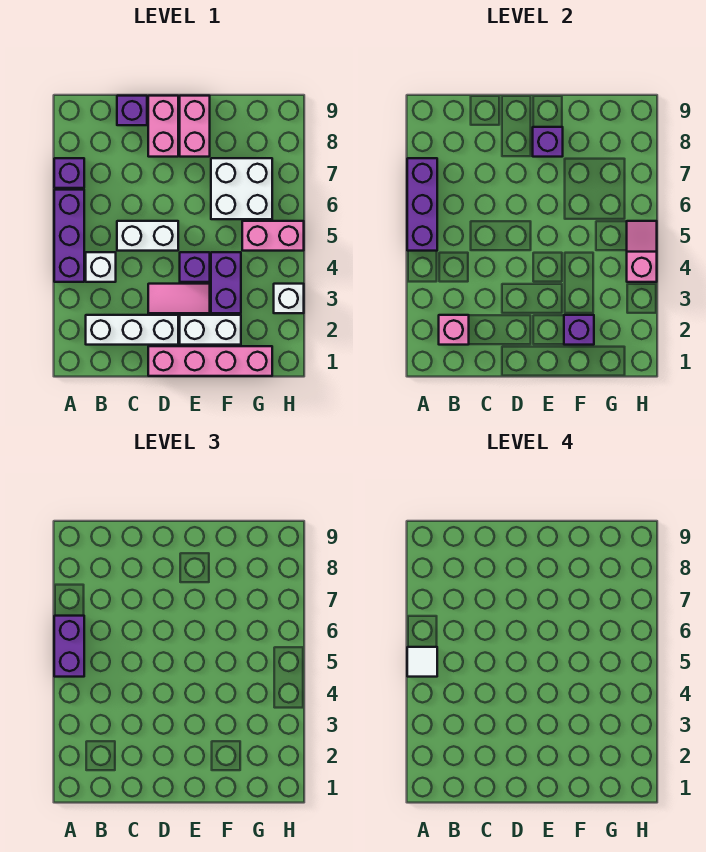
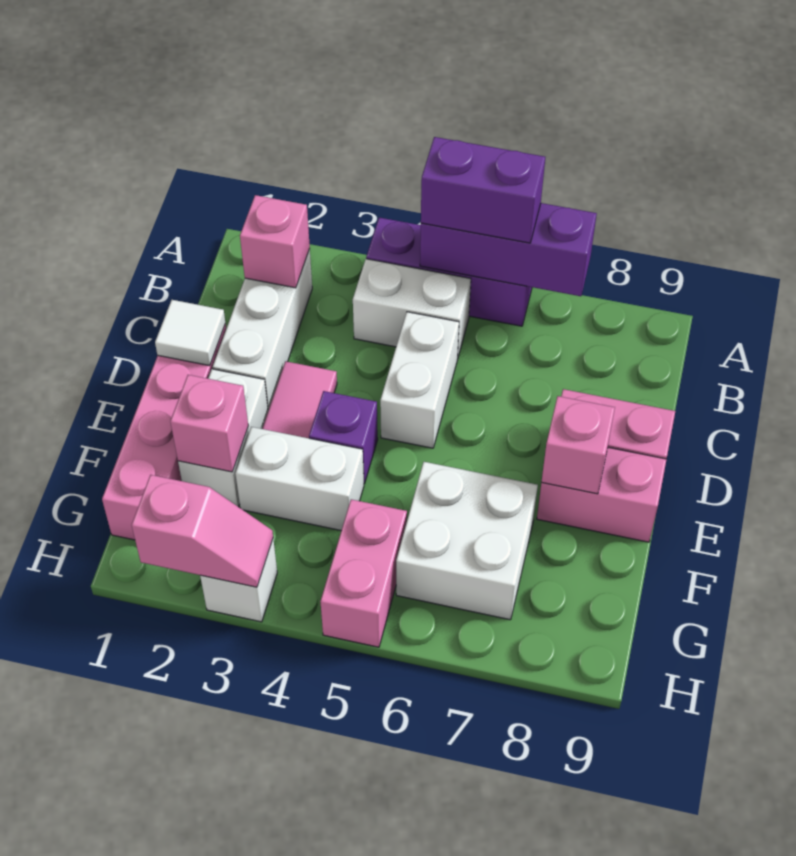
white 1x1 tile [407,647,437,677] -> white 1x1 tile moved to [155,300,225,366]
purple 1x1 brick [54,158,84,188] -> none
white 1x1 brick [86,252,116,282] -> white 1x2 brick [353,259,471,359]
purple 1x1 brick [117,96,147,125] -> none
purple 1x1 brick [533,127,563,157] -> pink 1x1 brick [542,396,615,494]
purple 1x1 brick [564,315,594,345] -> pink 1x1 brick [170,375,248,472]
purple 1x2 brick [211,252,241,313] -> white 1x2 brick [235,427,364,531]
pink 1x2 slope [627,221,657,282] -> pink 1x2 slope moved to [132,475,273,587]

